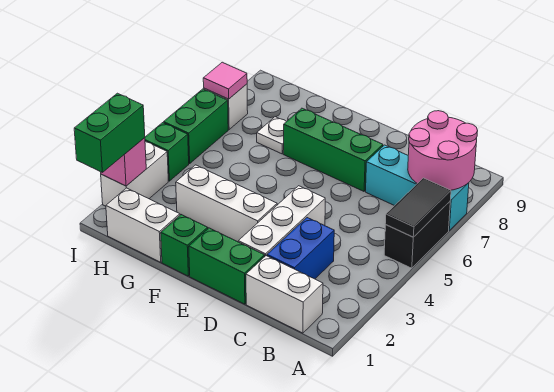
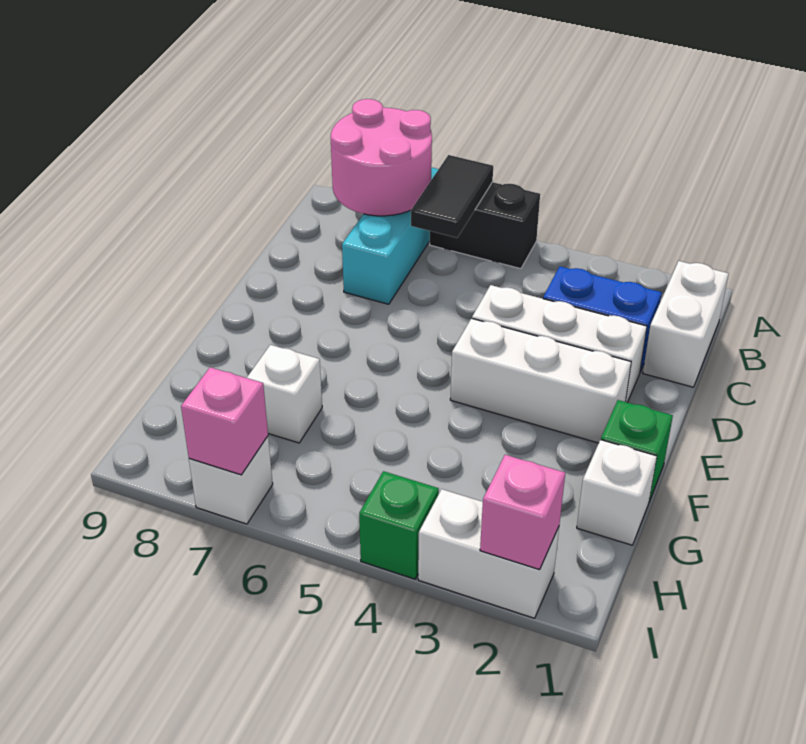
black 1x2 tile [385,178,451,237] -> black 1x2 tile turned to [411,155,493,238]
green 1x2 brick [189,228,265,304] -> none
green 1x3 brick [283,108,383,191] -> none
white 1x3 brick [176,165,277,242] -> white 1x3 brick turned to [450,318,631,443]
white 1x2 brick [106,188,180,262] -> white 1x1 brick [577,440,657,545]
white 1x1 plate [257,117,286,154] -> white 1x1 brick [247,345,322,443]
green 1x2 brick [74,93,145,172] -> none
green 1x2 brick [164,89,228,164] -> none
pink 1x1 tile [203,62,247,99] -> pink 1x1 brick [181,367,268,475]

